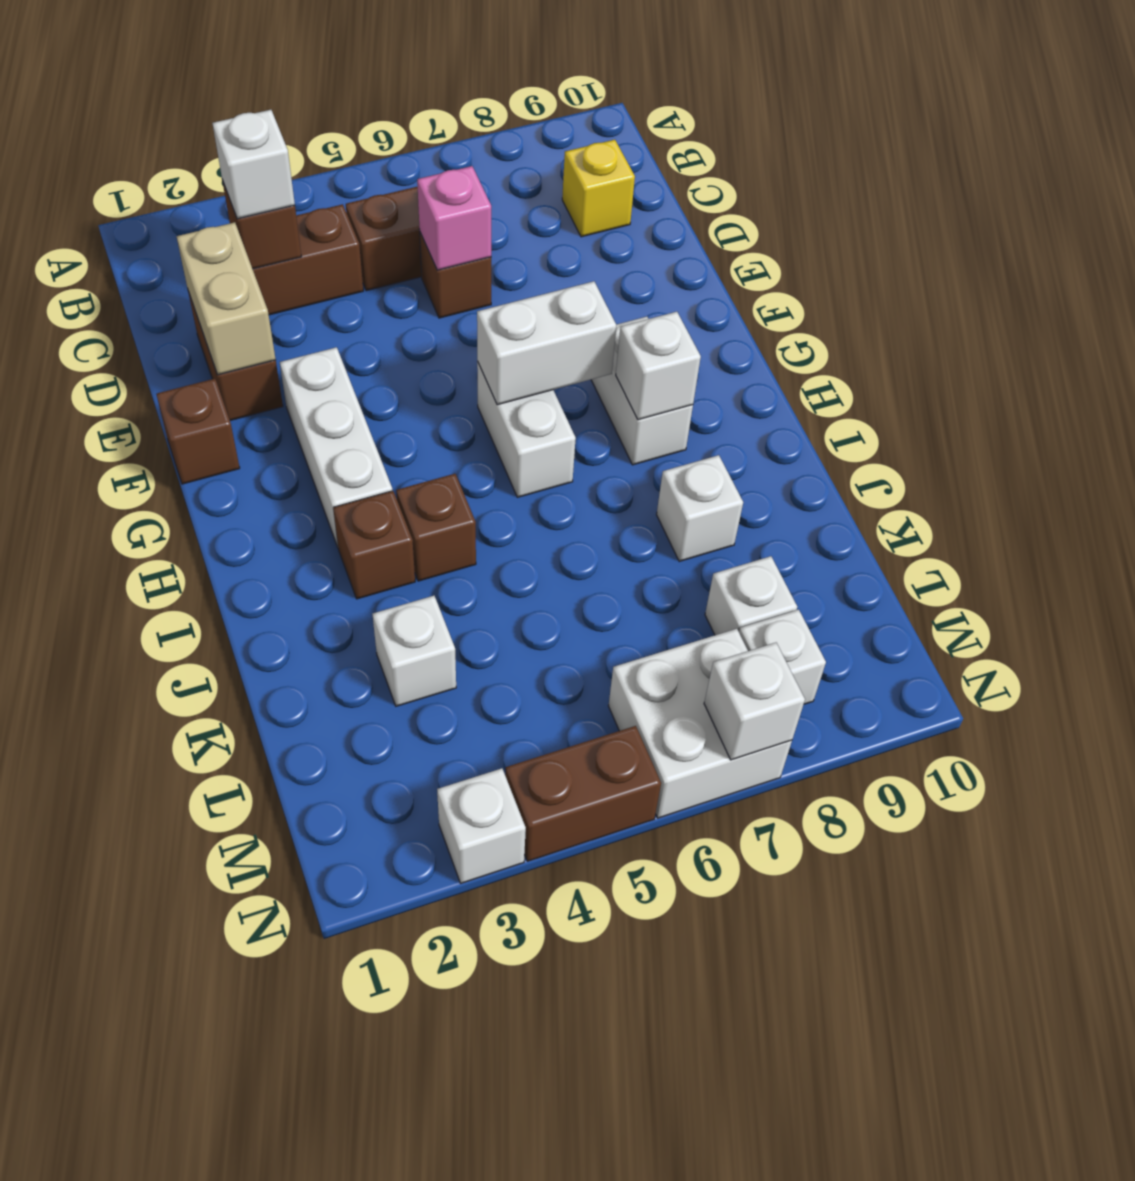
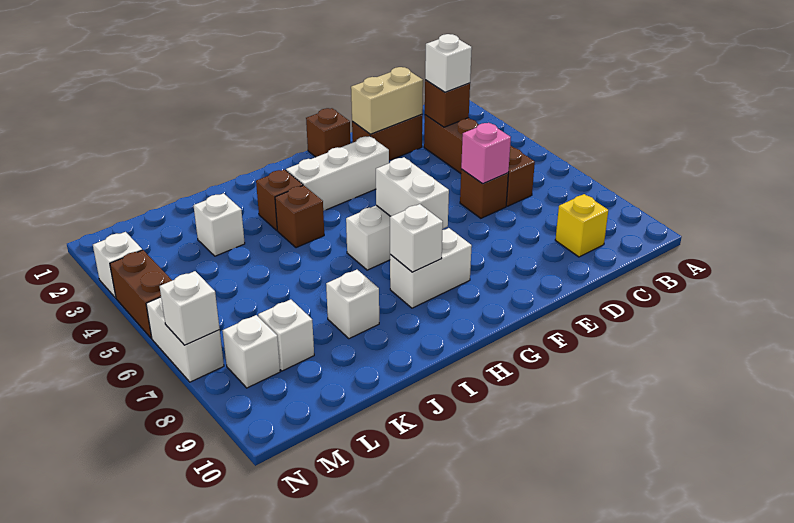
white 2x2 brick [609,629,792,818] -> white 1x2 brick [146,297,224,382]

